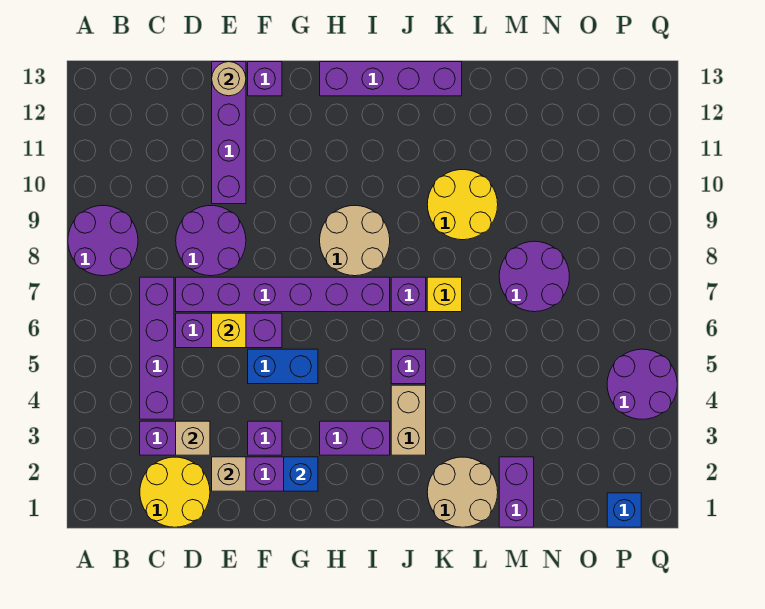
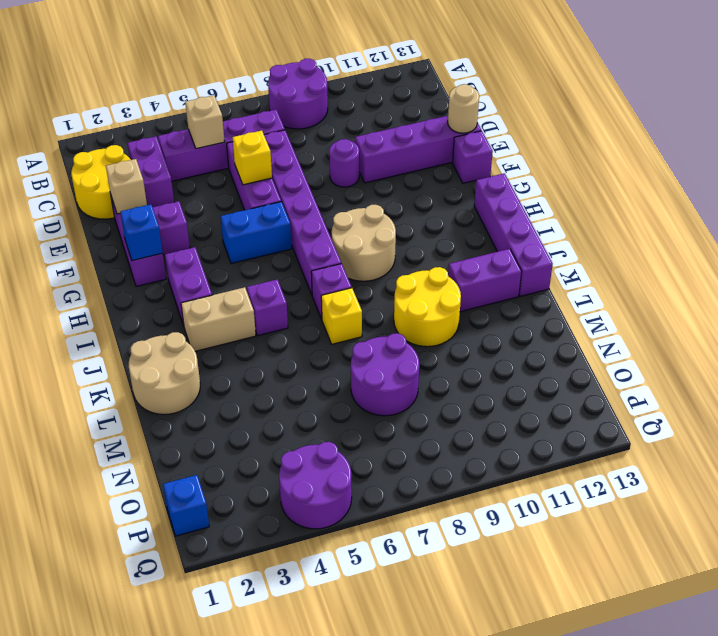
tan 1x1 brick [176,421,210,455] -> tan 1x1 brick moved to [185,95,225,149]
purple 2x2 round brick [176,206,246,276] -> purple 1x1 round brick [329,139,359,187]
blue 1x2 brick [248,349,318,384] -> blue 1x2 brick turned to [221,202,292,264]
purple 1x2 brick [499,457,534,527] -> purple 1x2 brick moved to [448,249,522,312]

